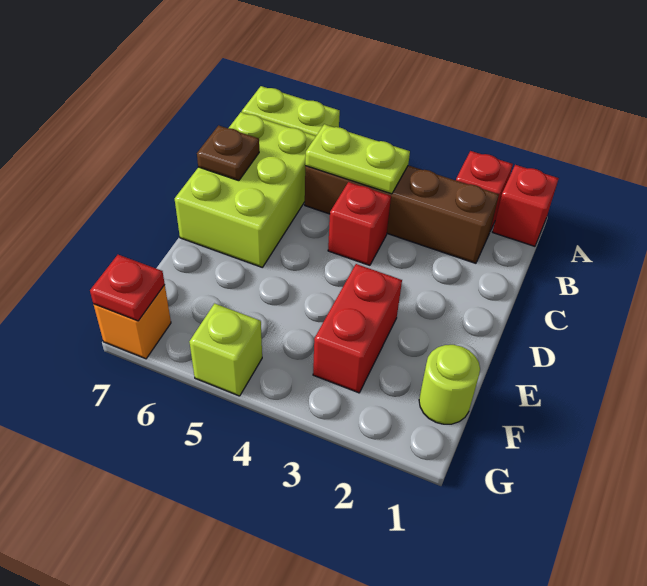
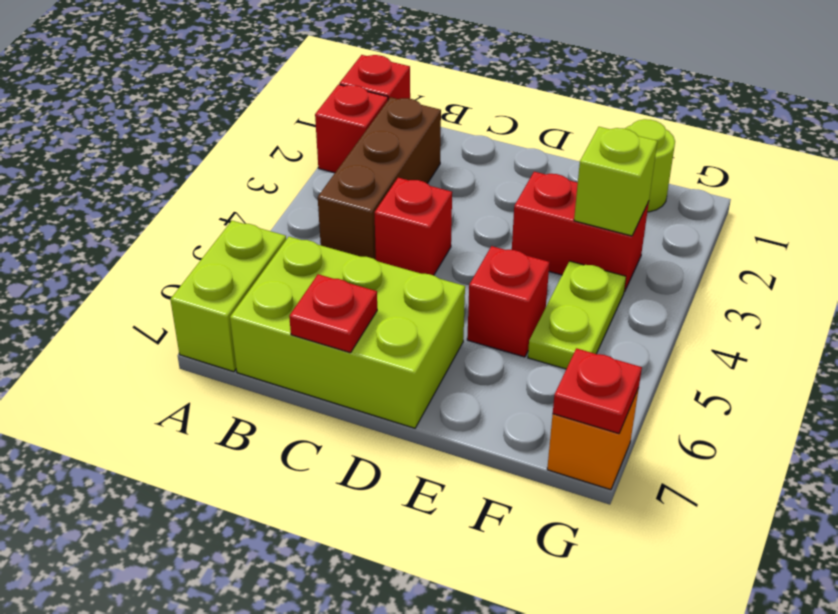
brown 1x4 brick [305,165,499,263] -> brown 1x3 brick [318,97,441,260]
lime 1x2 plate [305,124,410,194] -> lime 1x2 plate moved to [528,261,626,369]
brown 1x1 plate [197,125,259,181] -> red 1x1 plate [289,274,377,353]
none -> red 1x1 brick [467,246,550,357]
lime 1x1 brick [189,303,262,396] -> lime 1x1 brick moved to [574,127,657,236]

